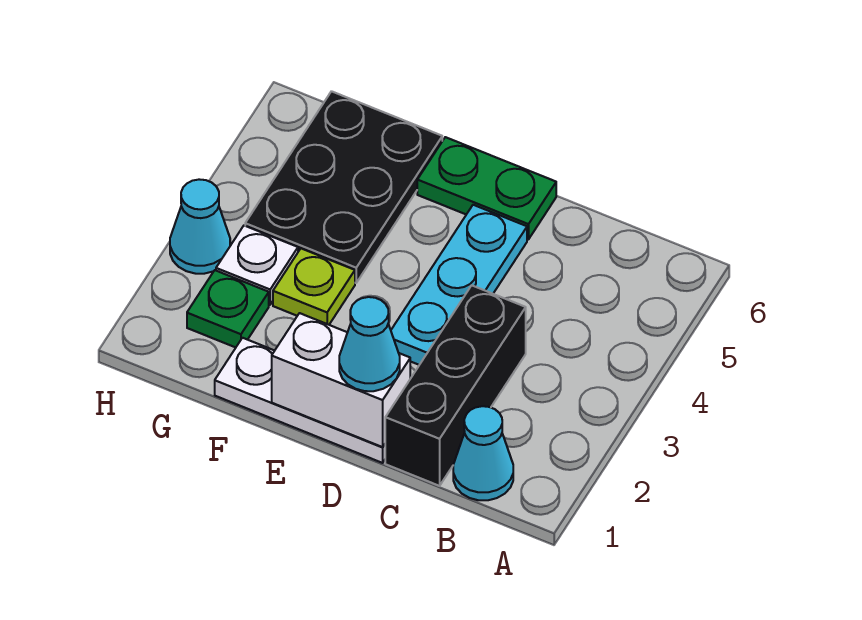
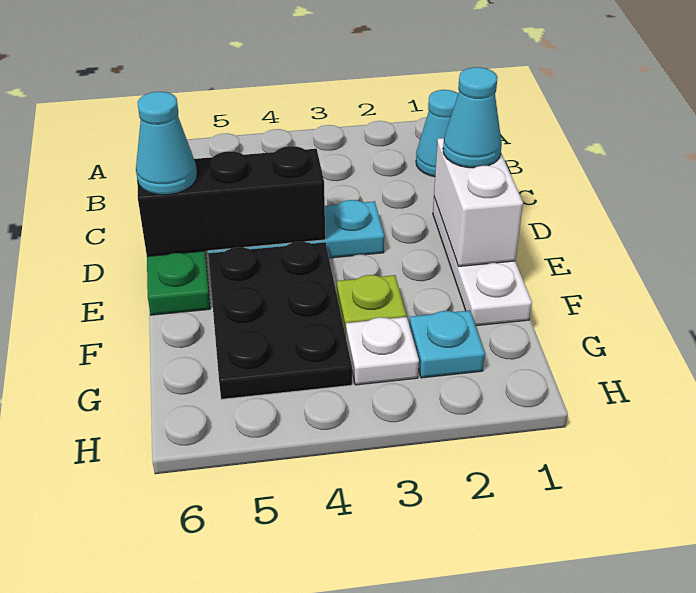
black 1x3 brick [385,285,526,486] -> black 1x3 brick moved to [137,146,325,256]
black 2x3 plate [245,91,442,283] -> black 2x3 plate turned to [208,242,352,399]
green 1x1 plate [187,270,269,347] -> cyan 1x1 plate [410,310,485,378]
cyan 1x1 cone [170,179,230,274] -> cyan 1x1 cone moved to [136,92,197,195]

